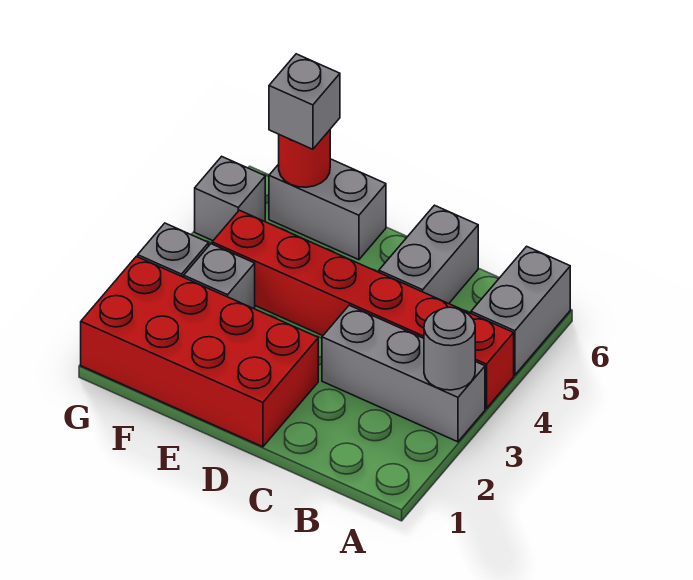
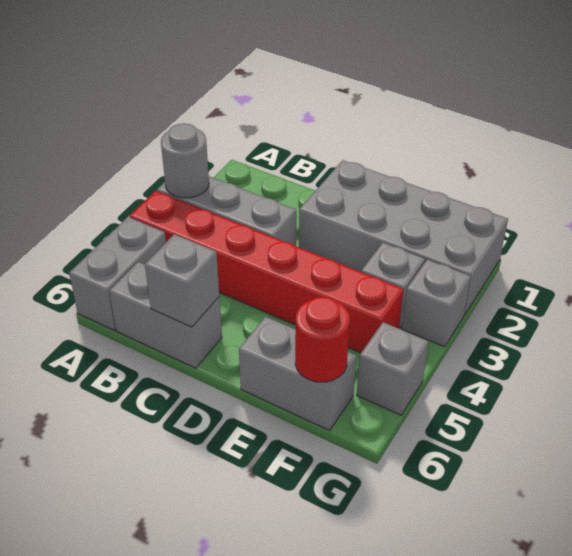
grey 1x2 brick [379,205,478,304] -> grey 1x2 brick turned to [109,262,222,368]
red 2x4 brick [81,256,318,447] -> grey 2x4 brick [299,160,508,315]
grey 1x1 brick [269,54,340,149] -> grey 1x1 brick moved to [145,234,219,327]

